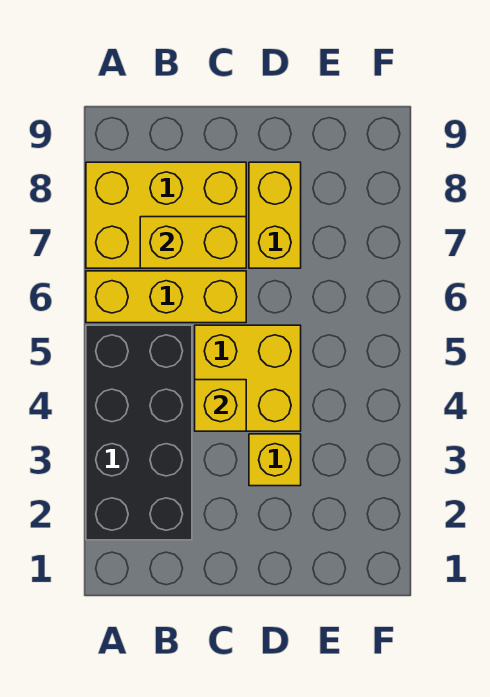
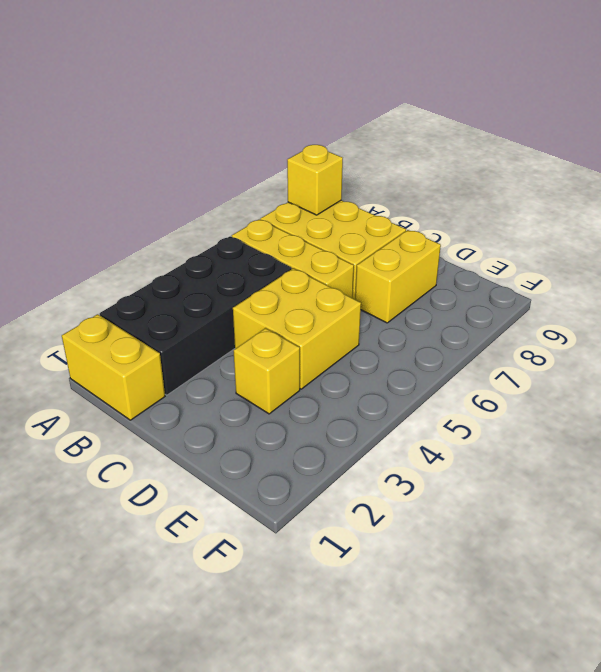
yellow 1x2 brick [140,217,246,268] -> yellow 1x2 brick moved to [62,314,165,420]
yellow 1x1 brick [195,380,246,431] -> yellow 1x1 brick moved to [287,145,343,215]

